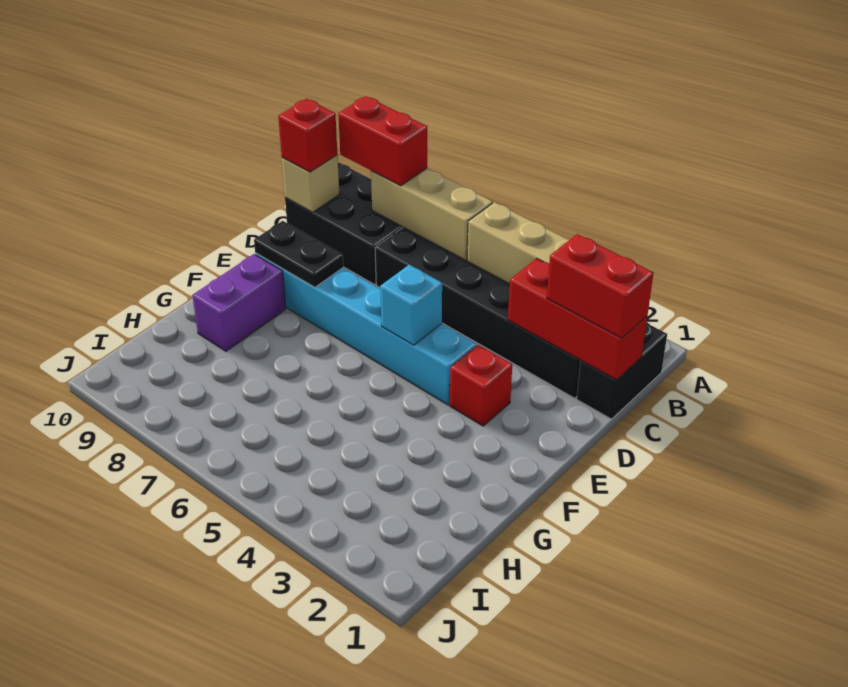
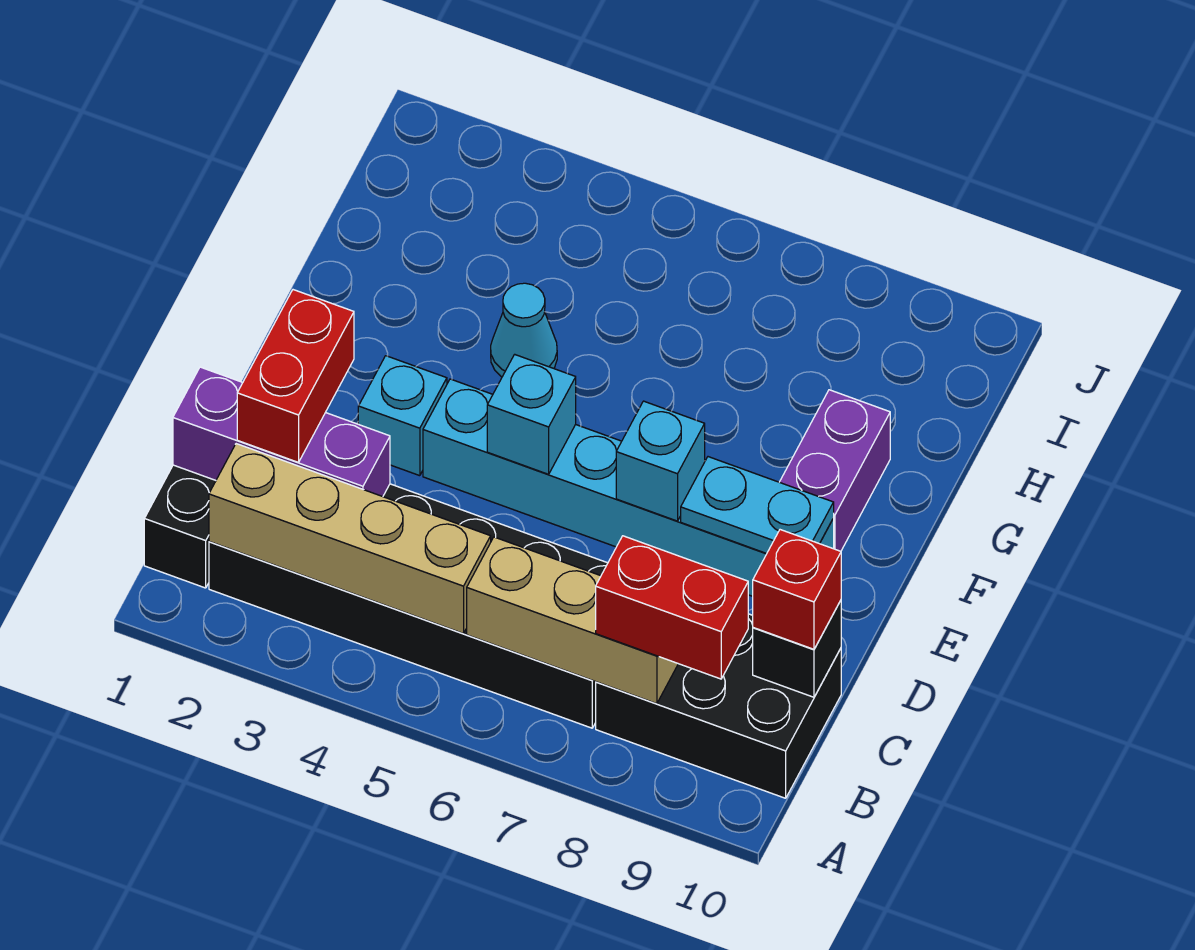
red 1x3 brick [508,259,647,380] -> purple 1x3 brick [173,367,390,497]
red 1x2 brick [547,234,653,338] -> red 1x2 brick turned to [237,290,354,462]
tan 1x1 brick [282,155,339,212] -> black 1x1 brick [753,601,841,697]
red 1x1 brick [450,345,512,426] -> cyan 1x1 brick [358,356,447,476]
none -> cyan 1x1 brick [616,401,705,521]
black 1x2 plate [254,221,343,287] -> cyan 1x2 plate [681,457,834,554]
none -> cyan 1x1 cone [491,283,557,377]

